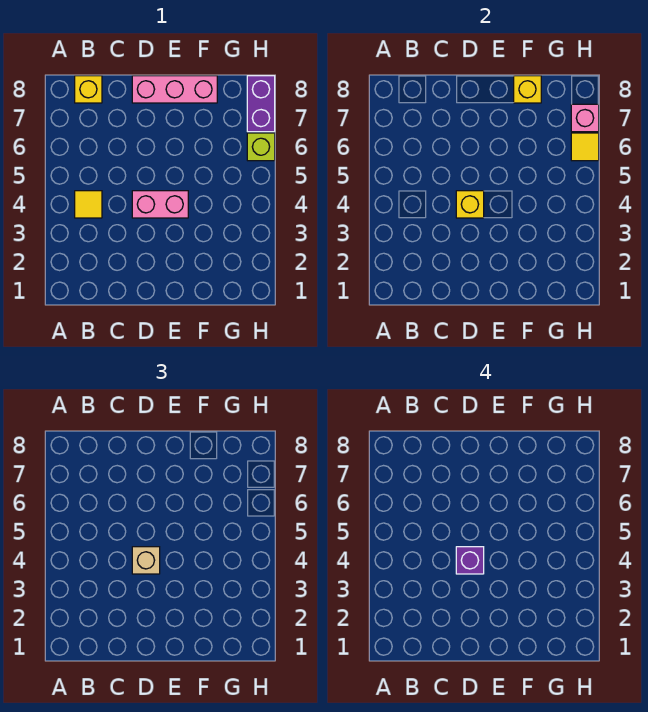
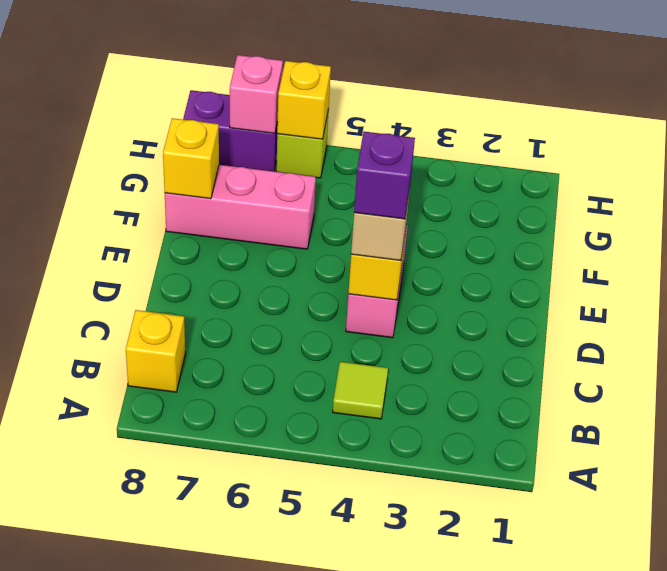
yellow 1x1 tile [75,191,102,218] -> lime 1x1 tile [333,362,388,419]
pink 1x3 brick [132,76,217,103] -> pink 1x3 brick turned to [165,165,316,249]
yellow 1x1 tile [571,133,599,161] -> yellow 1x1 brick [277,61,331,139]

